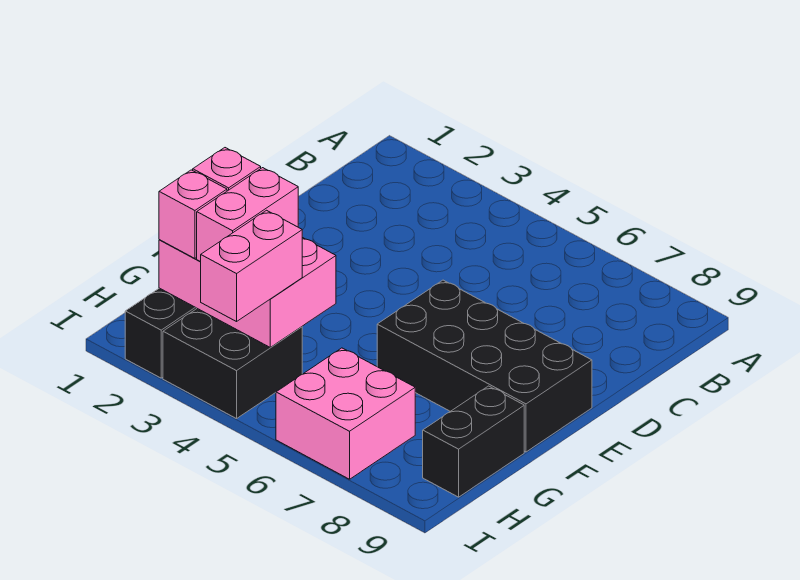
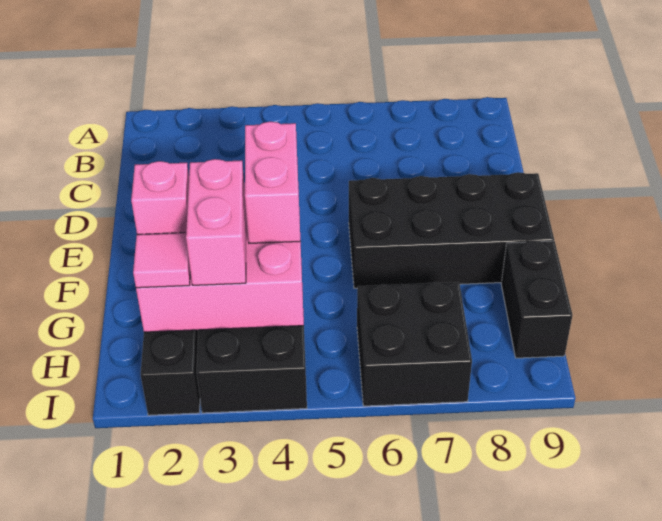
pink 1x1 brick [159,170,227,258] -> pink 1x1 tile [133,233,190,288]
pink 1x2 brick [201,210,302,322] -> pink 1x2 brick moved to [245,122,300,243]
pink 2x2 brick [276,348,415,479] -> black 2x2 brick [357,282,472,406]

